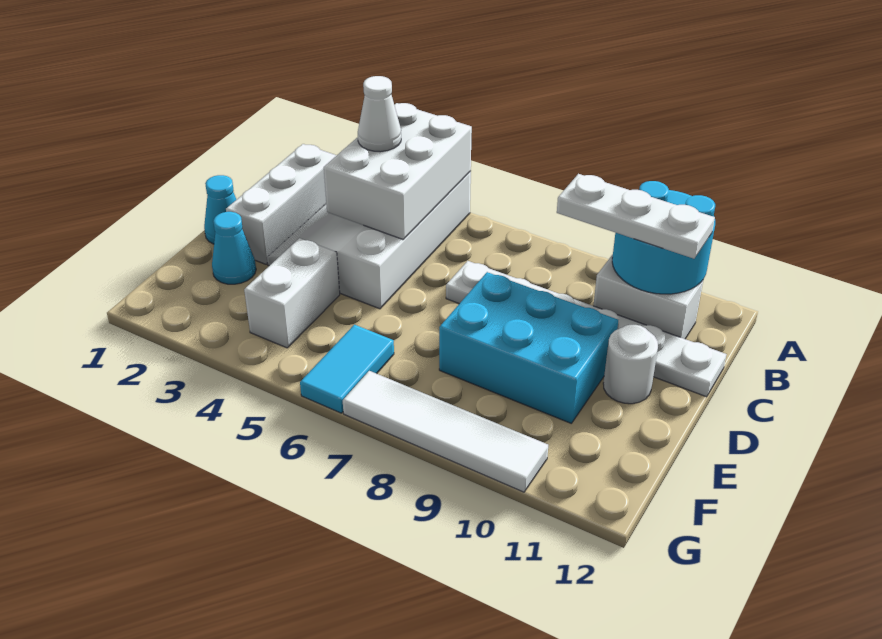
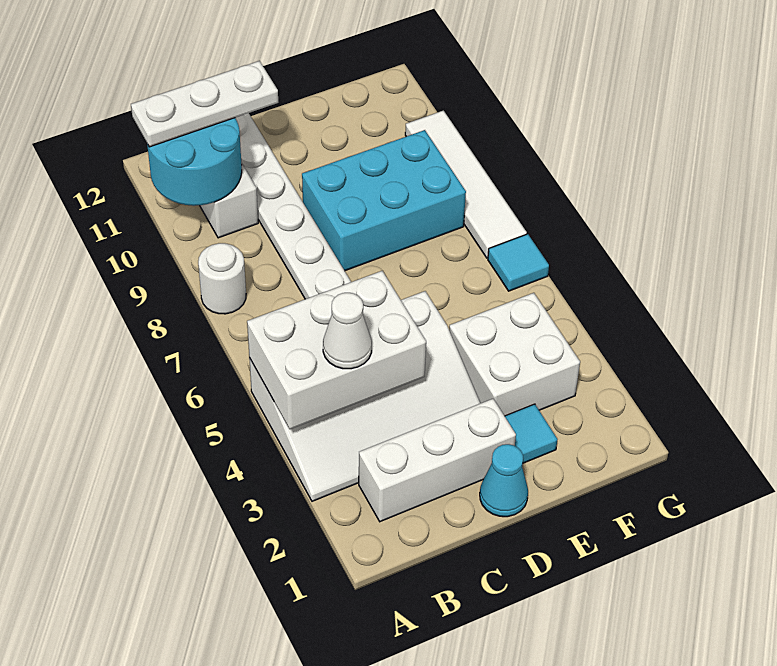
white 1x3 plate [557,174,715,259] -> white 1x3 plate turned to [131,61,278,147]
cyan 2x3 brick [439,272,618,423] -> cyan 2x3 brick turned to [302,130,466,271]
white 1x1 round brick [603,325,658,404] -> white 1x1 round brick moved to [198,243,246,314]
cyan 1x1 cone [212,212,256,284] -> cyan 1x1 tile [505,404,558,463]
white 1x2 brick [244,238,340,348] -> white 2x2 brick [449,293,580,416]
cyan 1x2 tile [300,325,394,413] -> cyan 1x1 tile [488,234,549,291]

